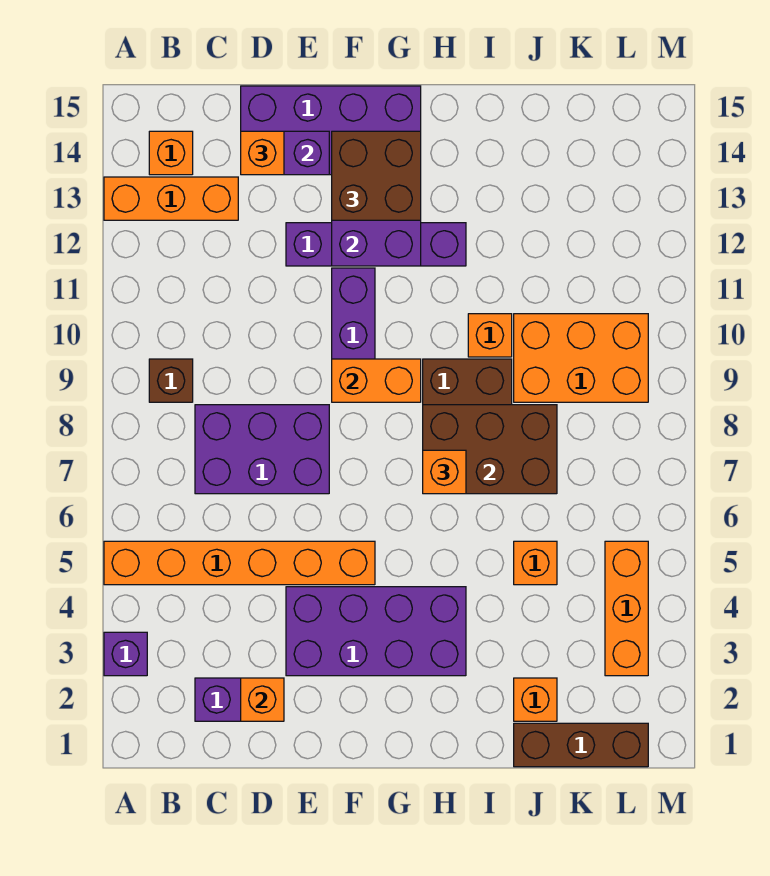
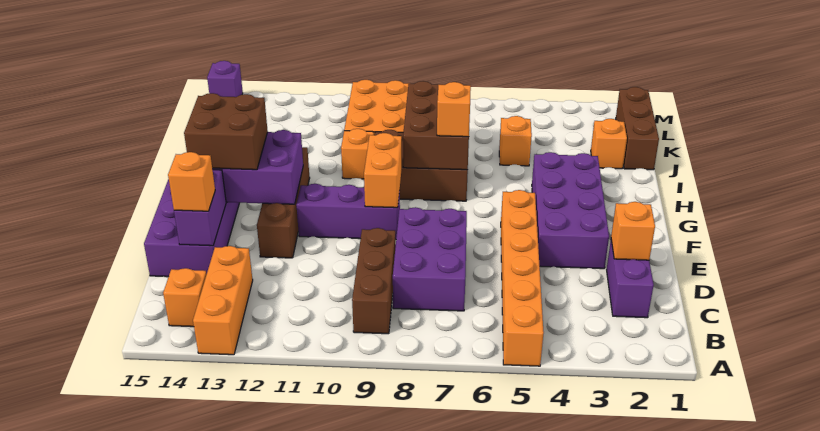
purple 1x1 brick [104,632,147,676] -> purple 1x1 brick moved to [207,61,243,97]
brown 1x1 brick [149,359,193,402] -> brown 1x3 brick [352,228,396,334]
purple 1x4 brick [286,223,466,266] -> brown 1x4 brick [257,147,310,258]
orange 1x3 brick [605,541,648,676] -> none

